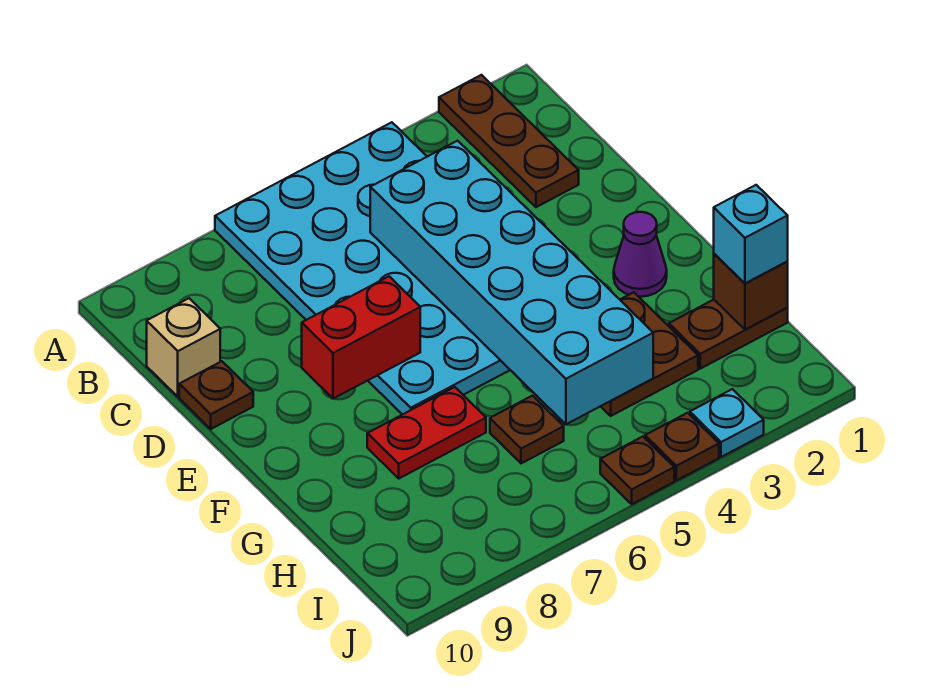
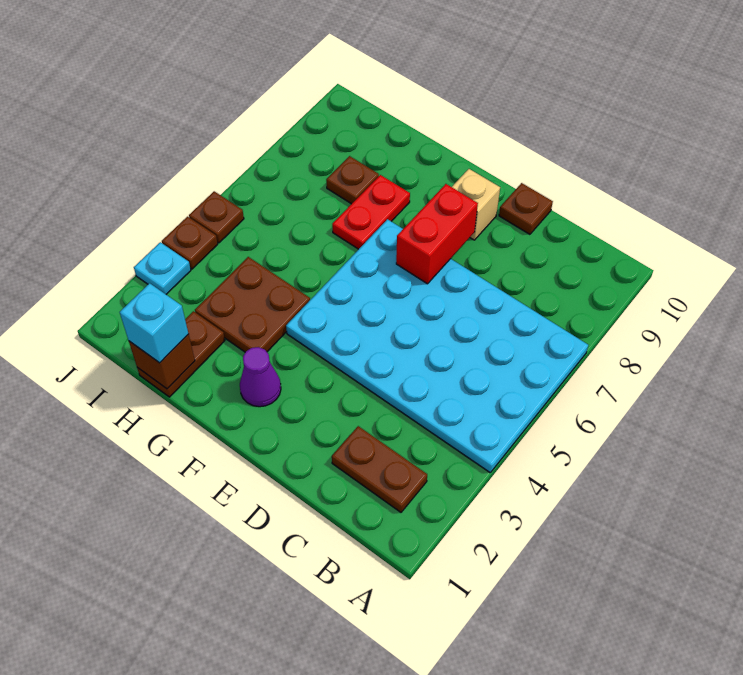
brown 1x3 plate [439,75,579,207] -> brown 1x2 plate [332,426,427,512]
cyan 2x6 brick [370,141,653,424] -> none
tan 1x1 brick [147,298,220,397] -> tan 1x1 brick moved to [452,169,500,240]
brown 1x1 plate [490,396,564,463] -> brown 1x1 plate moved to [326,156,379,204]

